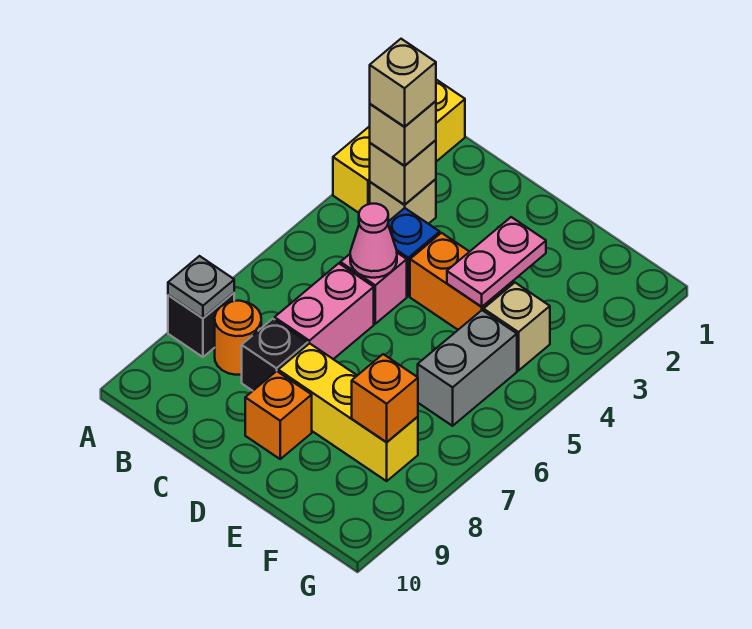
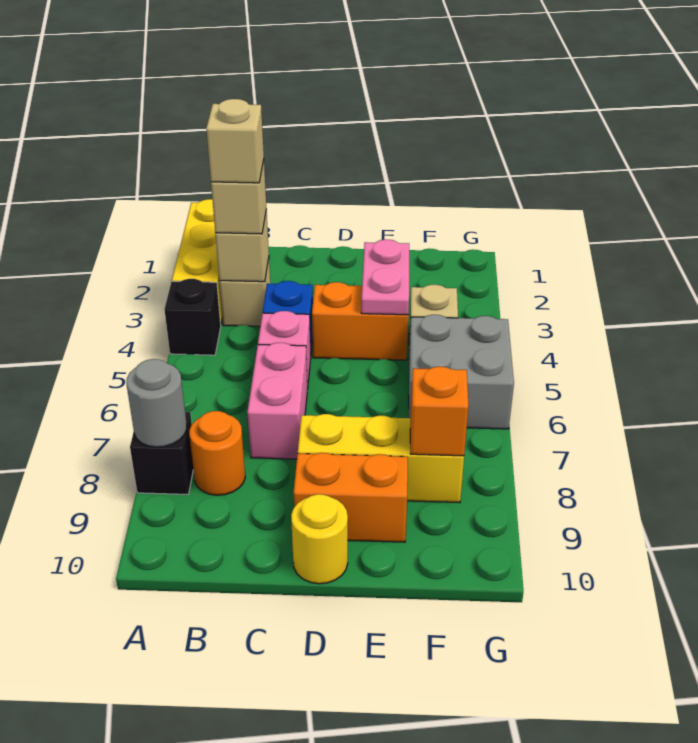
grey 1x1 plate [168,256,234,318] -> grey 1x1 round brick [126,359,187,447]
pink 1x1 cone [350,204,397,278] -> none
black 1x1 brick [242,319,308,391] -> black 1x1 brick moved to [165,279,221,355]
orange 1x1 brick [245,371,312,459] -> orange 1x2 brick [294,453,408,542]
none -> yellow 1x1 round brick [291,494,348,584]
grey 1x2 brick [418,310,517,426] -> grey 2x2 brick [409,315,514,429]

